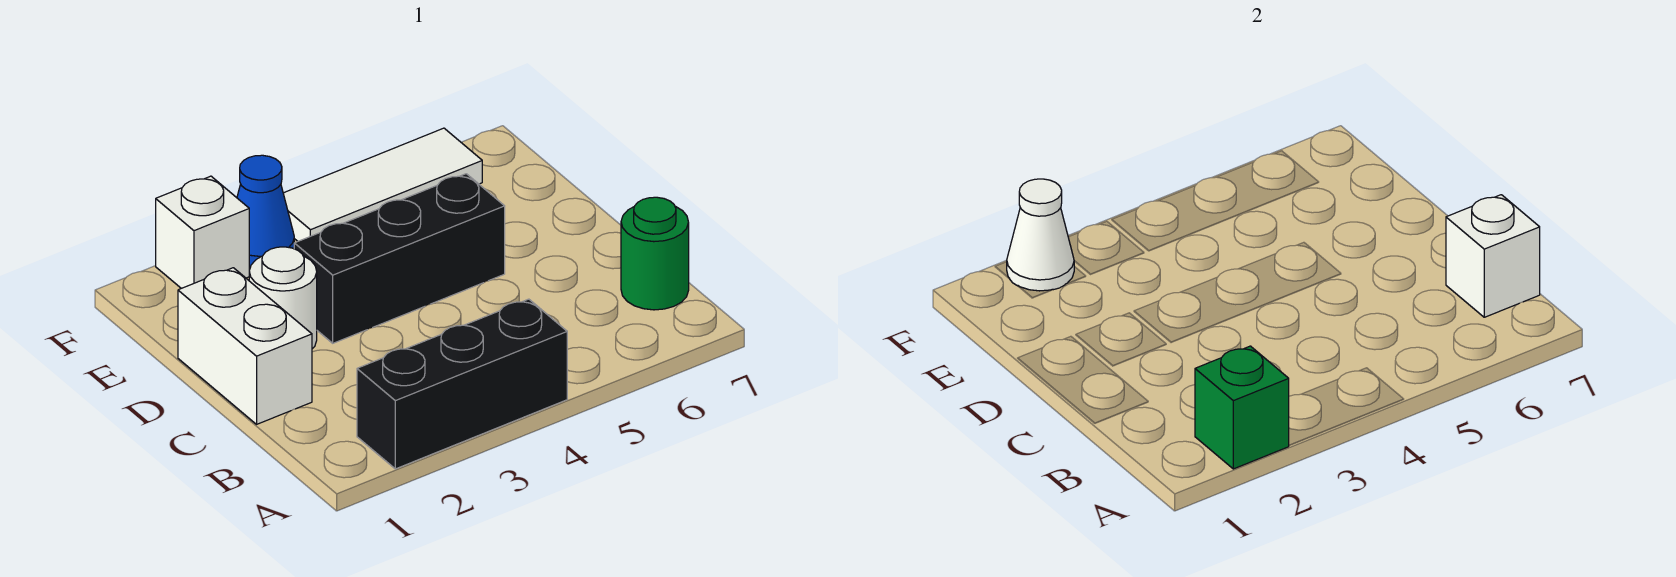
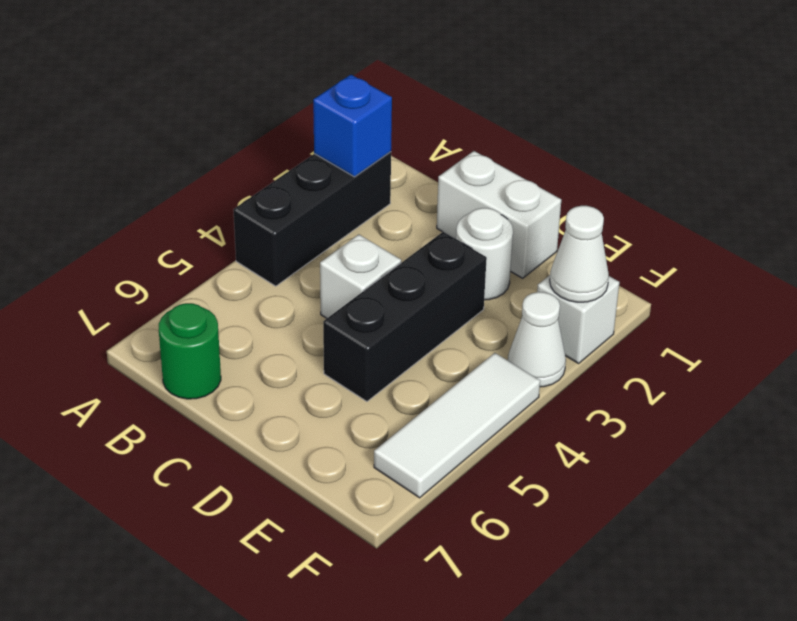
green 1x1 brick [1195,346,1289,469] -> blue 1x1 brick [313,75,392,177]
white 1x1 brick [1446,195,1540,317] -> white 1x1 brick moved to [320,234,401,318]
blue 1x1 cone [237,155,294,267] -> white 1x1 cone [508,292,566,387]

